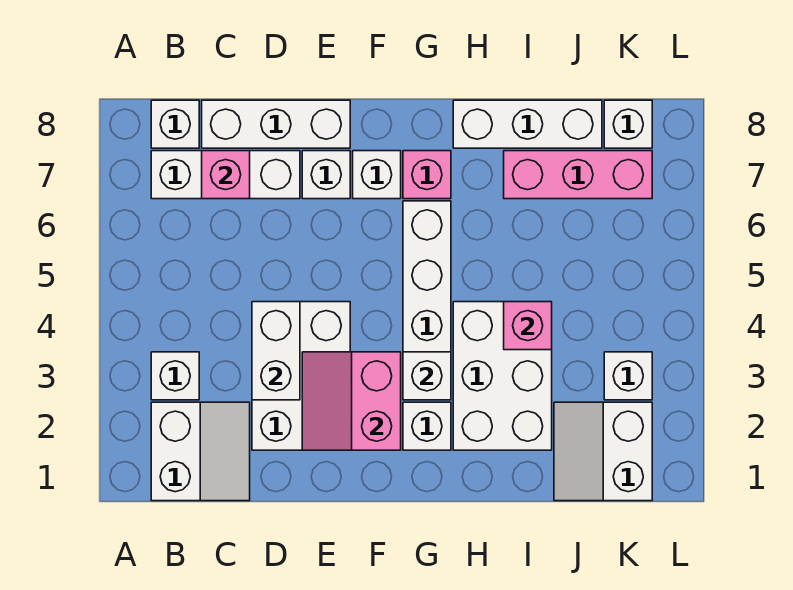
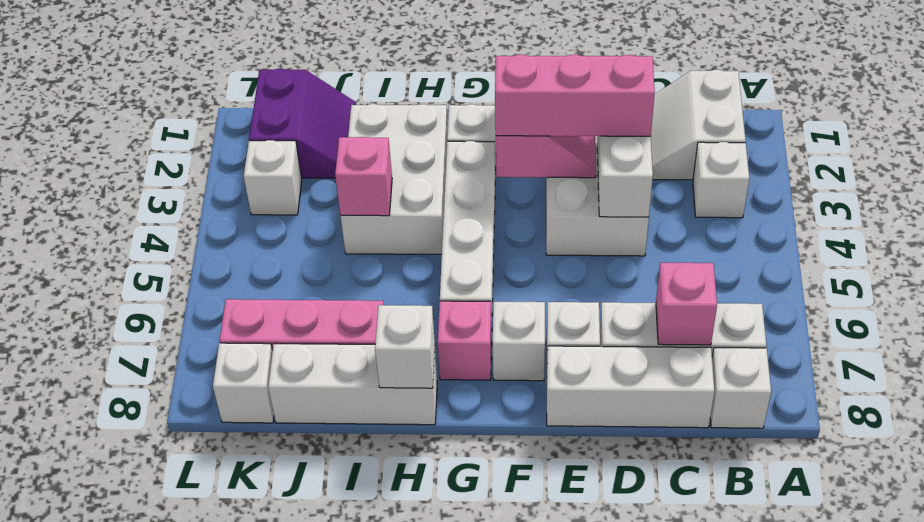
none -> pink 1x3 brick [495,55,655,136]
white 1x1 brick [403,352,451,400] -> white 1x1 brick moved to [375,305,435,388]
white 2x2 slope [554,402,652,501] -> purple 2x2 slope [249,69,356,178]

